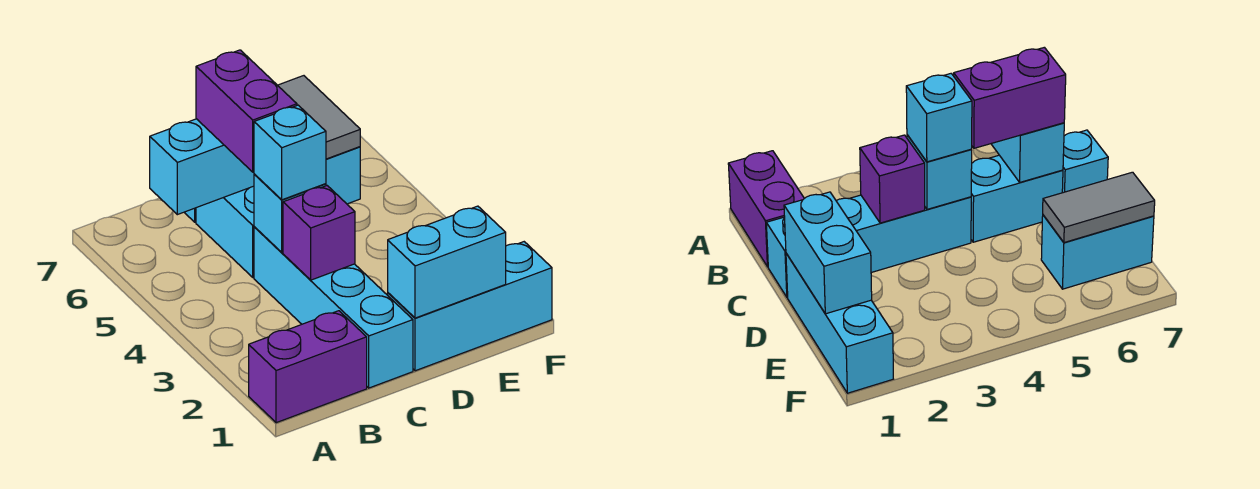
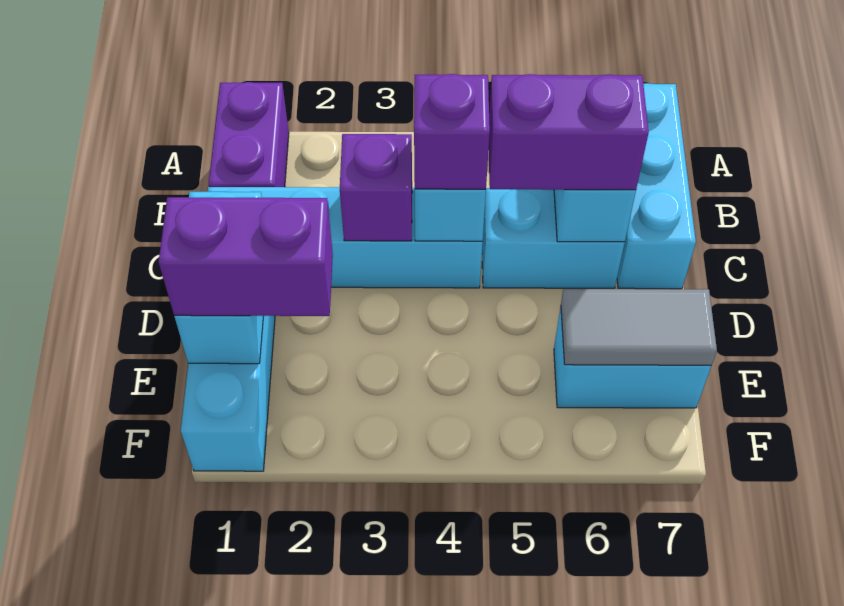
cyan 1x1 brick [254,105,326,200] -> purple 1x1 brick [414,74,490,189]
cyan 1x1 brick [1062,130,1108,193] -> cyan 1x3 brick [617,83,696,289]
none -> purple 1x2 brick [159,197,333,316]

